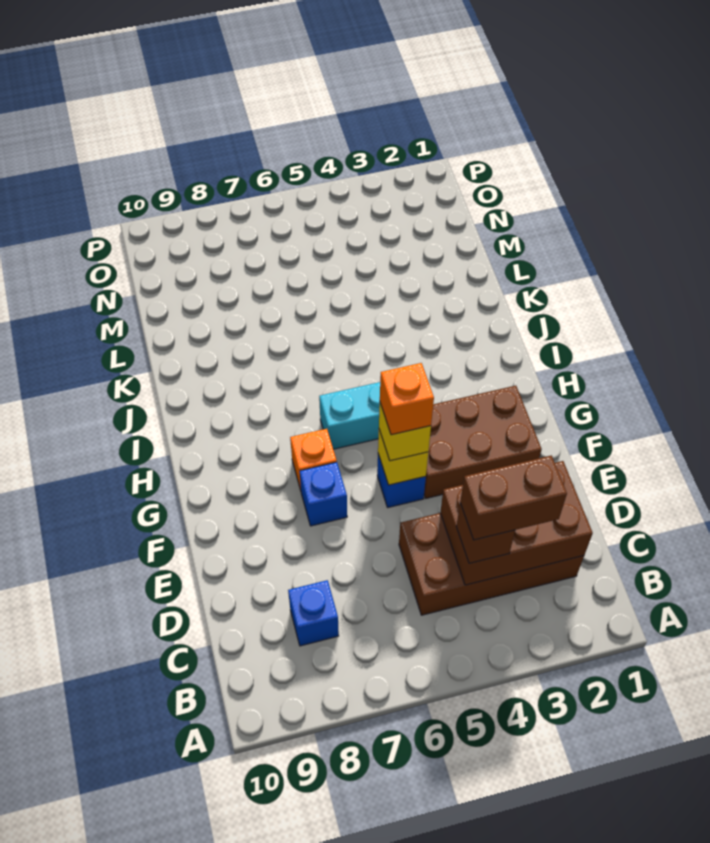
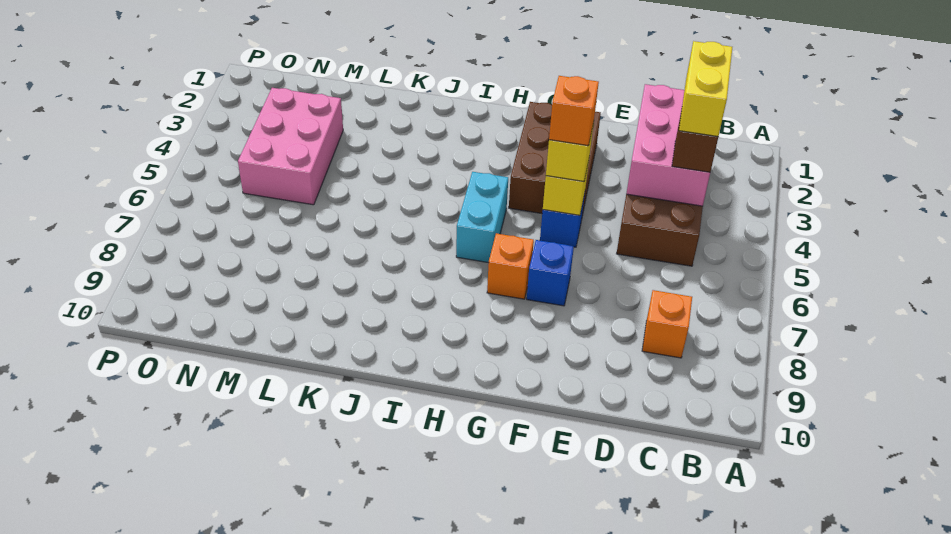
brown 2x3 brick [440,461,593,585] -> pink 2x3 brick [626,84,710,206]
brown 1x2 brick [460,455,567,540] -> yellow 1x2 brick [679,41,732,137]
blue 1x1 brick [288,580,339,646] -> orange 1x1 brick [642,290,692,358]
none -> pink 2x3 brick [238,88,343,205]

